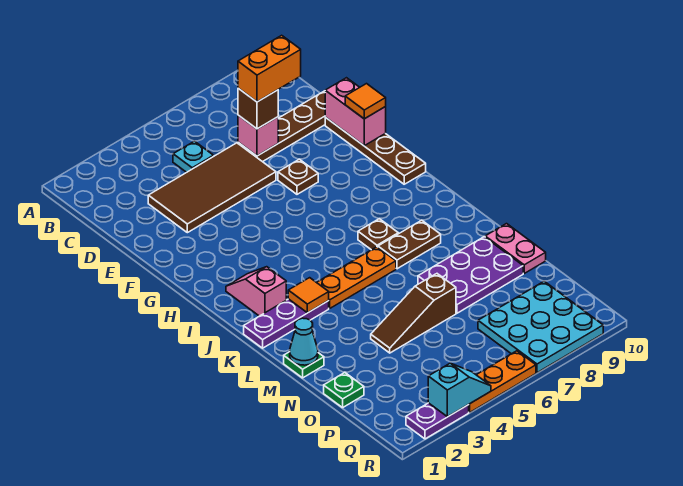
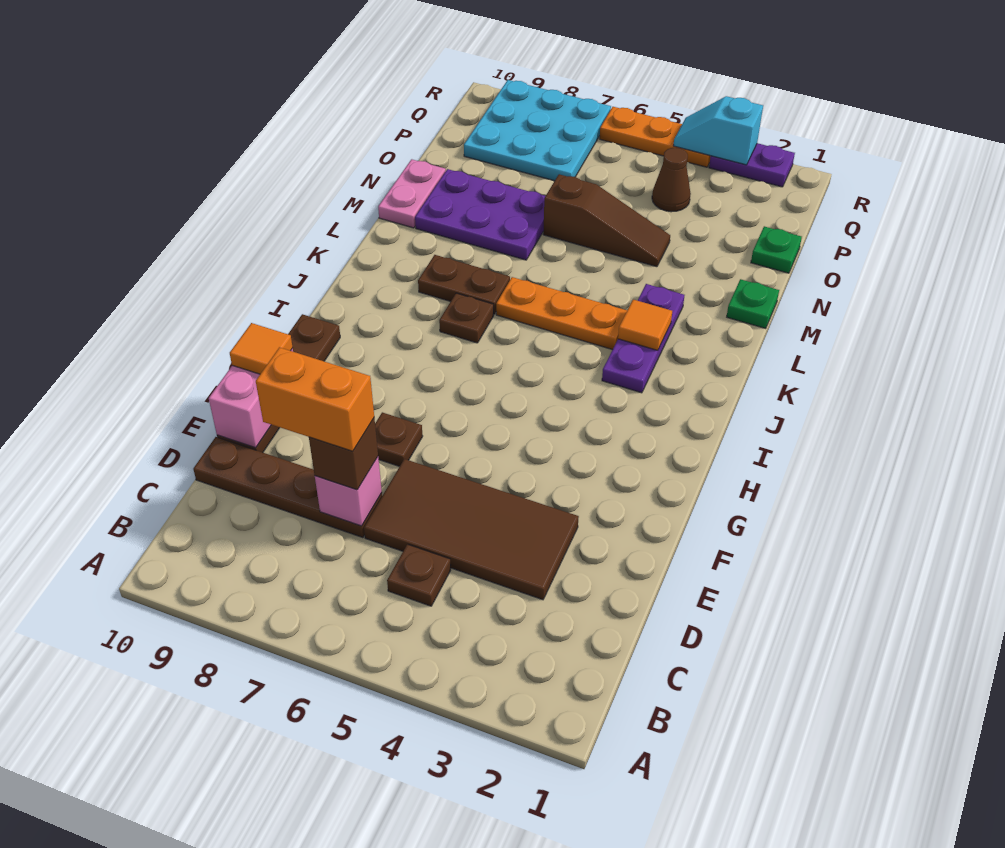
cyan 1x1 plate [173,141,214,172] -> brown 1x1 plate [387,544,451,606]
pink 1x2 slope [226,267,286,316] -> none
purple 1x3 plate [244,299,329,348] -> purple 1x3 plate turned to [602,284,684,393]
cyan 1x1 cone [290,318,318,365] -> none
none -> brown 1x1 cone [652,148,691,212]

